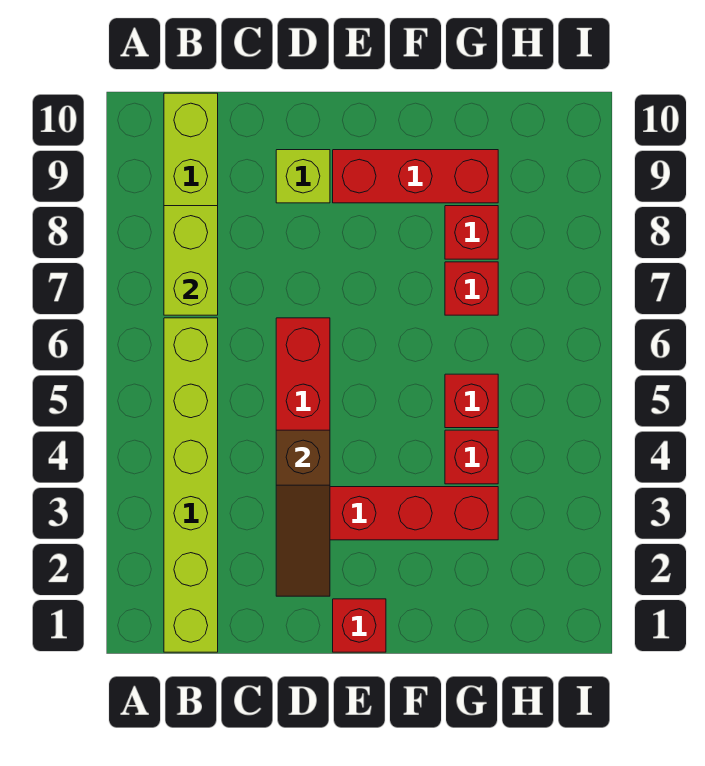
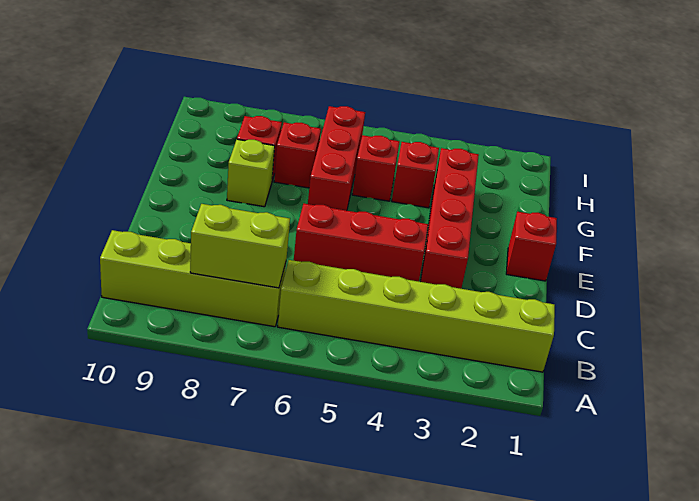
brown 1x3 slope [276,430,330,596] -> none
lime 1x1 brick [276,150,330,203] -> lime 1x1 brick moved to [227,139,275,207]
red 1x3 brick [333,150,498,203] -> red 1x3 brick moved to [308,106,365,211]

